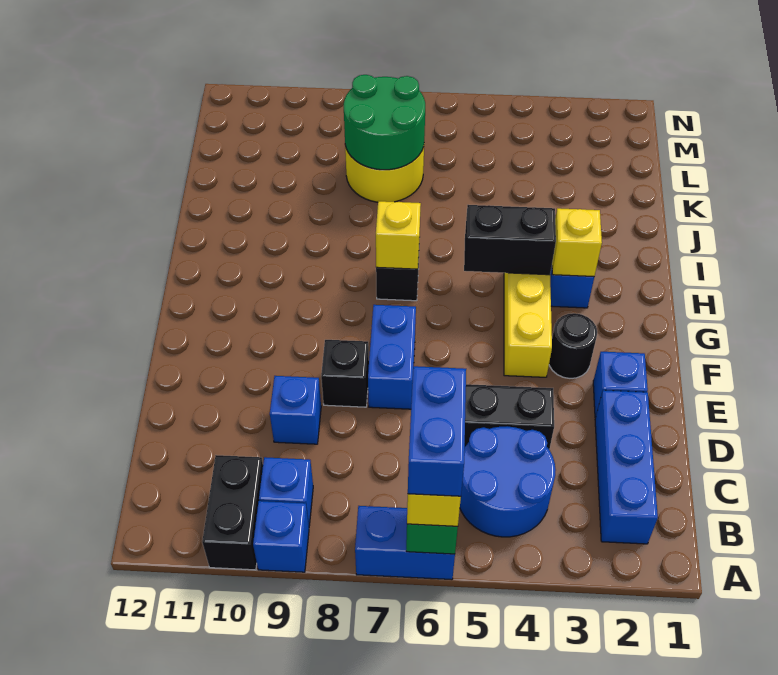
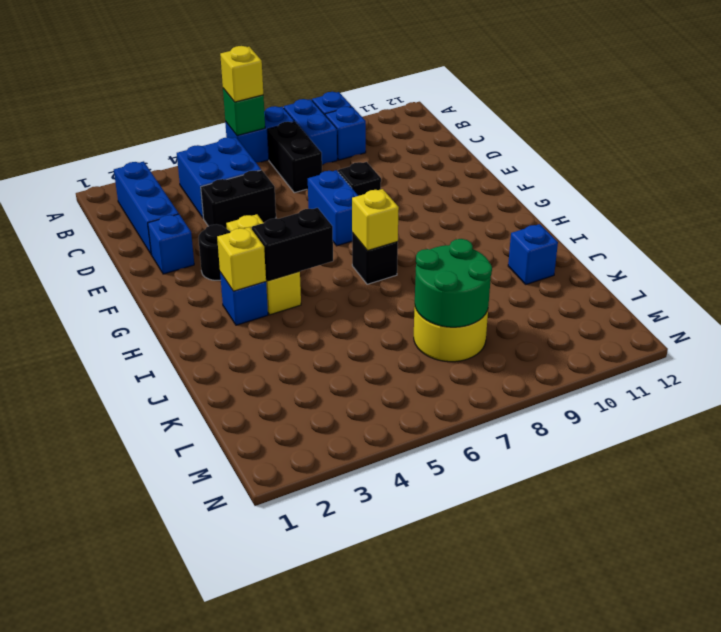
blue 1x2 brick [408,366,466,496] -> blue 1x2 brick moved to [284,99,337,165]
black 1x2 brick [202,455,263,570] -> black 1x2 brick moved to [267,122,322,193]
blue 2x2 round brick [460,426,556,537] -> blue 2x2 brick [177,137,261,218]
blue 1x1 brick [270,376,321,444] -> blue 1x1 brick moved to [508,224,558,284]

